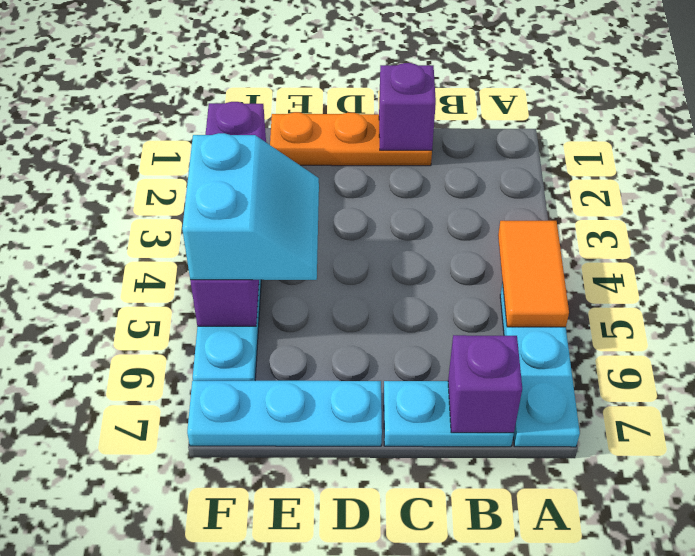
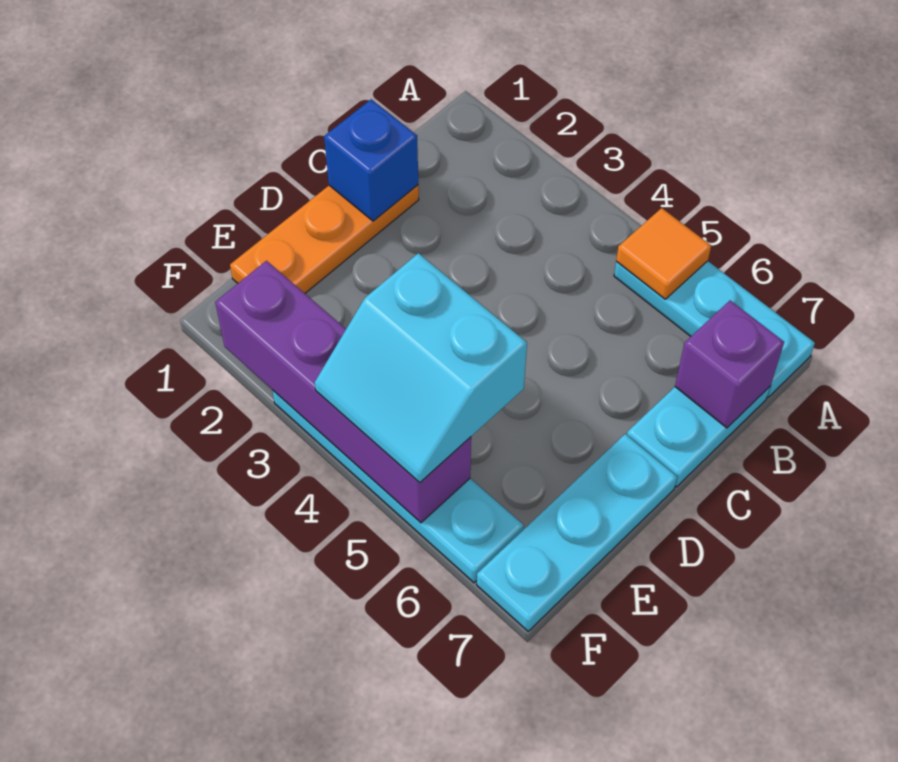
orange 1x2 tile [498,221,569,327] -> orange 1x1 tile [616,208,711,299]
purple 1x1 brick [379,63,436,150] -> blue 1x1 brick [324,99,418,221]
cyan 2x2 slope [182,133,319,280] -> cyan 2x2 slope turned to [315,253,527,483]

